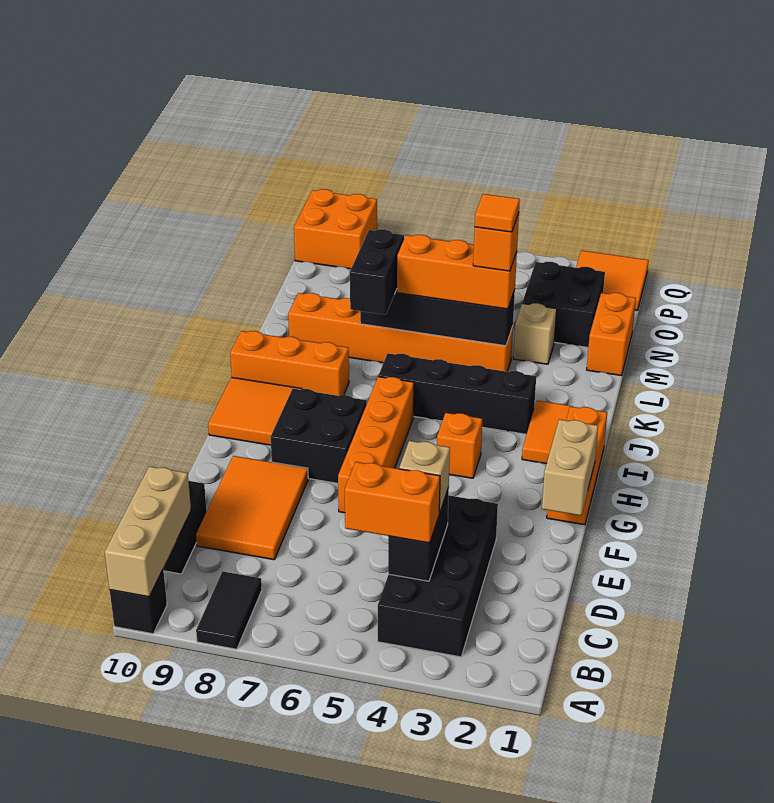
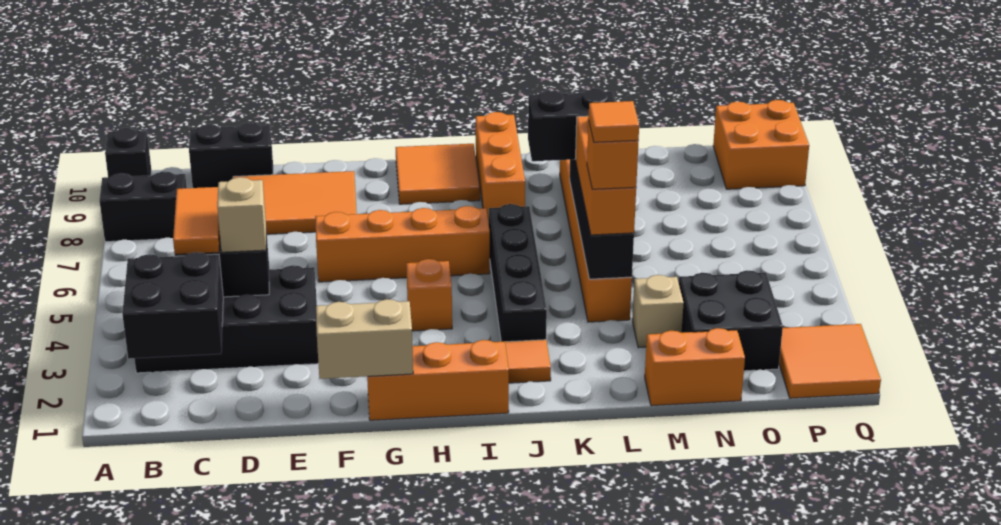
black 1x2 tile [196,571,262,649] -> black 1x2 brick [100,172,187,242]
tan 1x3 brick [105,466,191,597] -> none
orange 1x2 brick [345,462,440,543] -> orange 1x2 tile [173,187,220,255]
black 2x2 brick [271,389,367,483] -> black 2x2 brick moved to [122,252,223,359]

